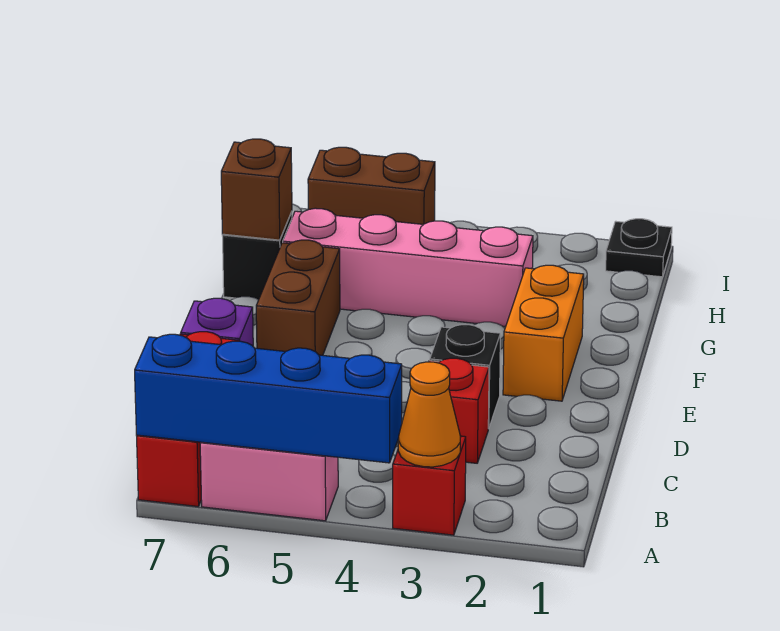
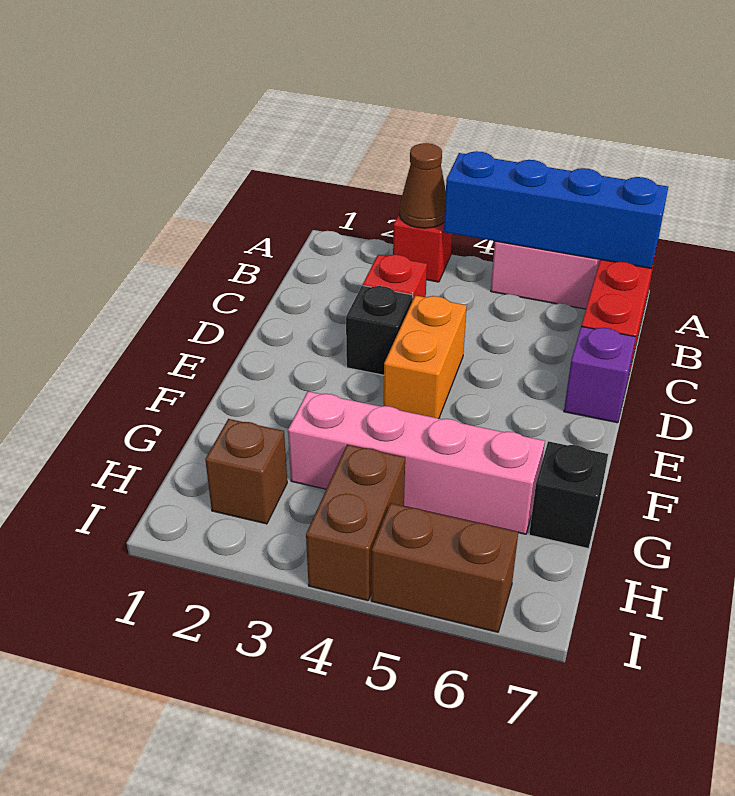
orange 1x1 cone [398,362,461,467] -> brown 1x1 cone [399,143,446,228]
orange 1x2 brick [503,265,584,401] -> orange 1x2 brick moved to [384,295,467,418]
brown 1x2 brick [256,240,340,355] -> brown 1x2 brick moved to [306,445,405,601]
brown 1x1 brick [221,139,292,240] -> brown 1x1 brick moved to [205,419,287,524]
black 1x1 plate [606,219,672,277] -> none

